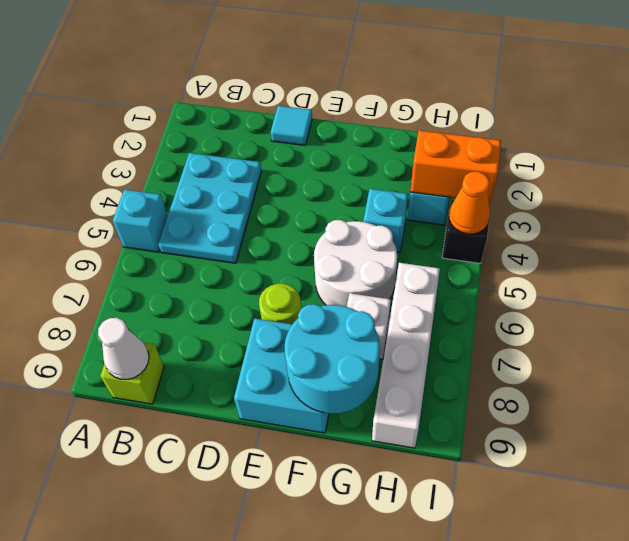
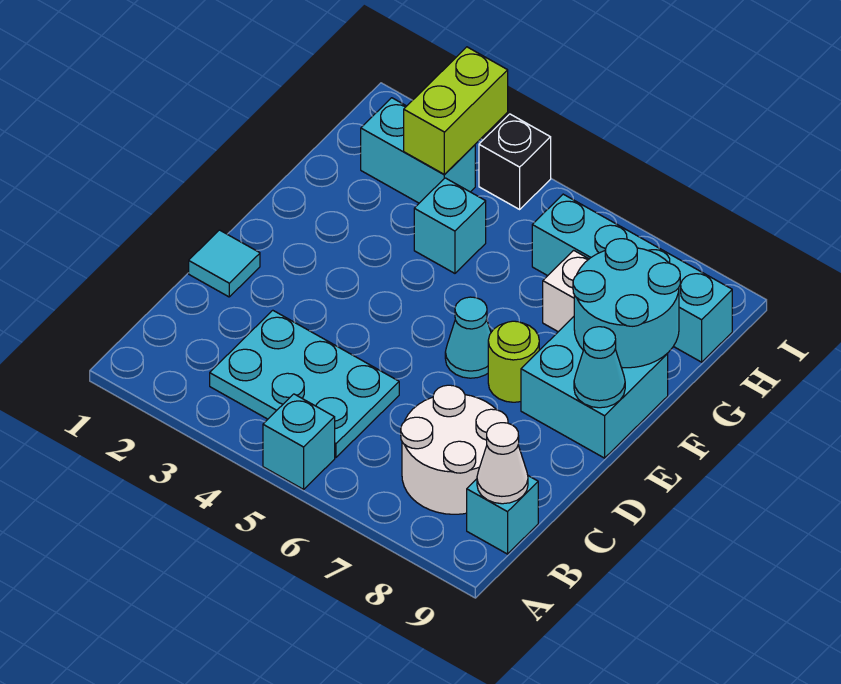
lime 1x1 brick [100,342,164,404] -> cyan 1x1 brick [467,476,538,554]
none -> cyan 1x1 cone [445,297,491,378]
none -> cyan 1x1 cone [574,327,625,408]
white 2x2 round brick [314,220,397,307] -> white 2x2 round brick moved to [401,385,508,514]
orange 1x2 brick [410,130,501,202] -> lime 1x2 brick [404,47,508,174]
white 1x4 brick [372,263,440,448] -> cyan 1x4 brick [532,194,732,362]
orange 1x1 cone [449,171,490,234] -> none

